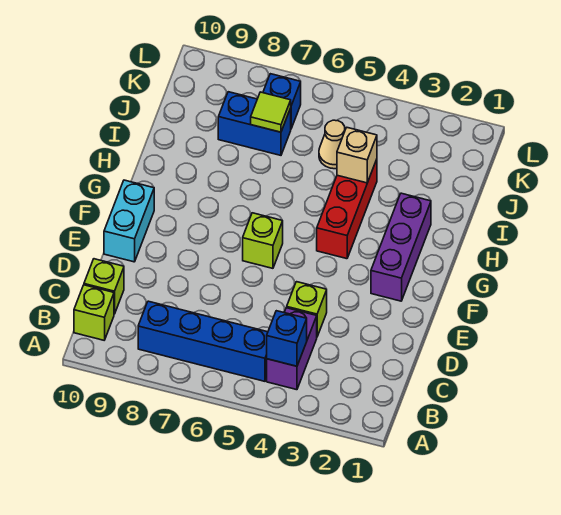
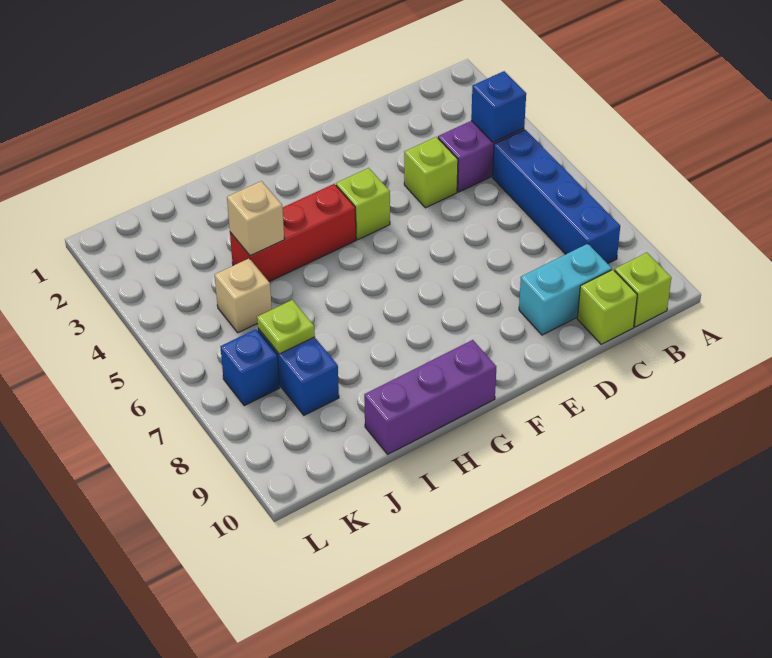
cyan 1x2 brick [104,180,154,262] -> cyan 1x2 brick moved to [519,244,612,335]
purple 1x3 brick [371,193,431,301] -> purple 1x3 brick moved to [364,340,496,454]
lime 1x1 brick [243,213,283,268] -> lime 1x1 brick moved to [336,168,390,240]
tan 1x1 cone [319,120,345,169] -> tan 1x1 brick [215,258,272,333]
lime 1x1 tile [251,92,291,132] -> lime 1x1 plate [257,300,315,354]

